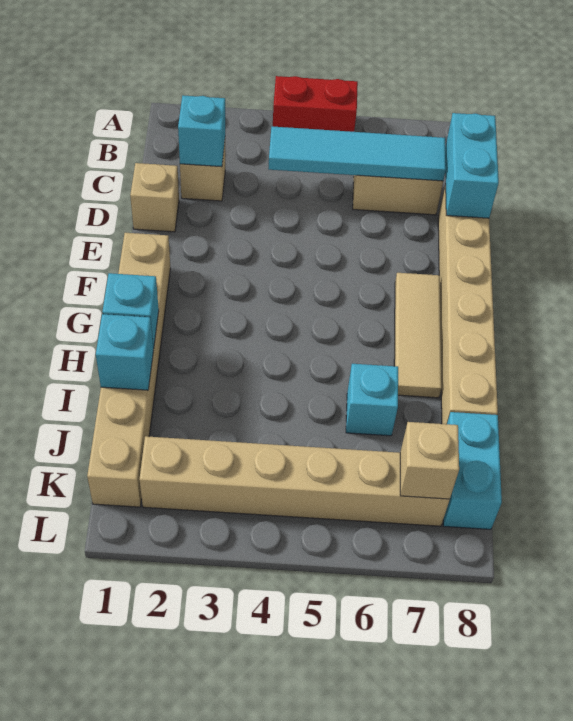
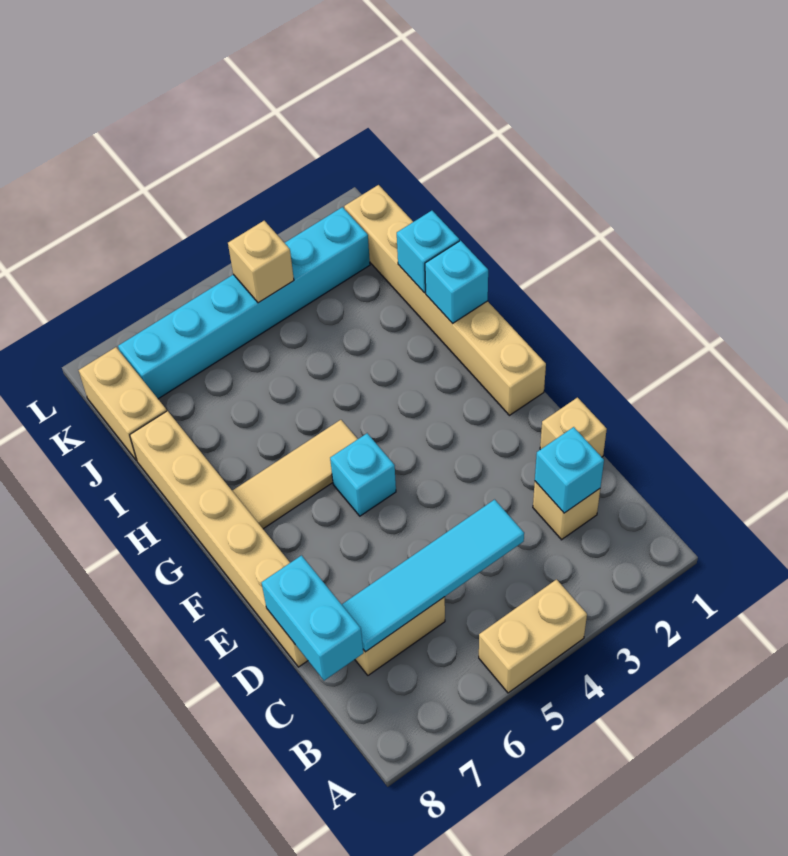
red 1x2 brick [273,76,358,132] -> tan 1x2 brick [479,580,587,693]
tan 1x3 tile [394,273,442,398] -> tan 1x3 tile turned to [232,420,357,529]
cyan 1x1 brick [346,364,398,436] -> cyan 1x1 brick moved to [330,433,396,516]
cyan 1x2 brick [443,412,502,529] -> tan 1x2 brick [79,347,167,461]
tan 1x6 brick [139,436,450,526] -> cyan 1x6 brick [118,207,370,399]
tan 1x1 brick [400,422,459,499] -> tan 1x1 brick moved to [228,221,294,303]

